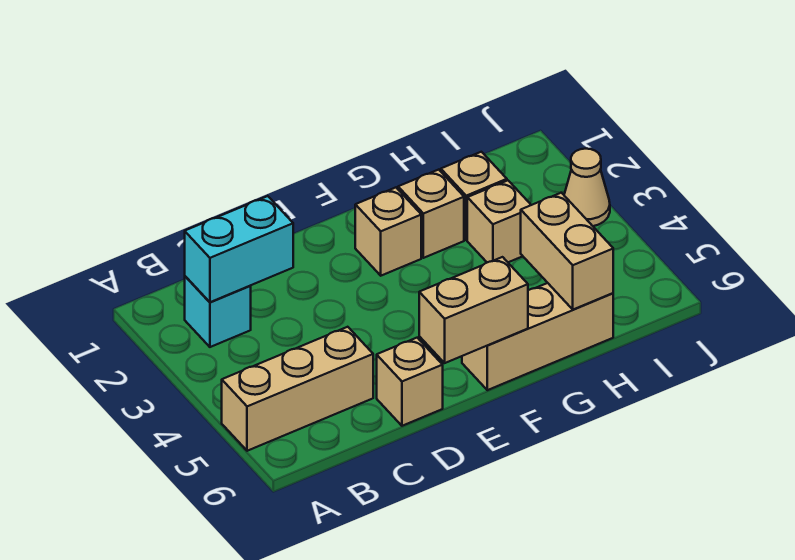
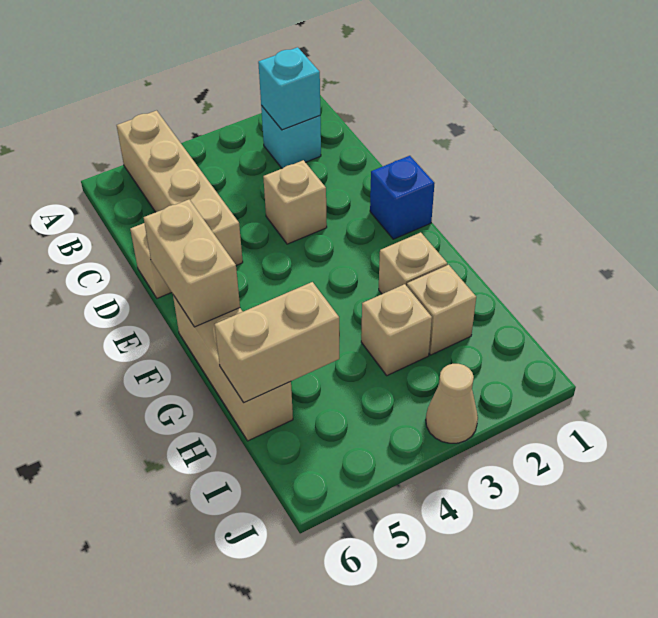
tan 1x3 brick [222,327,373,451] -> tan 1x4 brick [117,111,243,265]
cyan 1x2 brick [185,196,293,302] -> cyan 1x1 brick [258,47,320,130]
none -> blue 1x1 brick [370,156,435,239]
tan 1x1 brick [355,188,421,276] -> tan 1x1 brick moved to [263,160,327,244]

